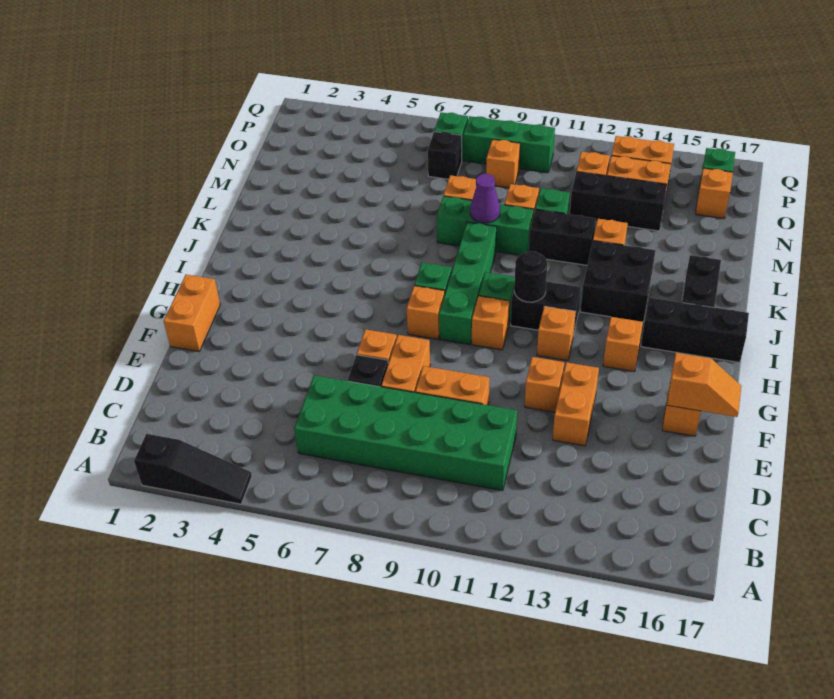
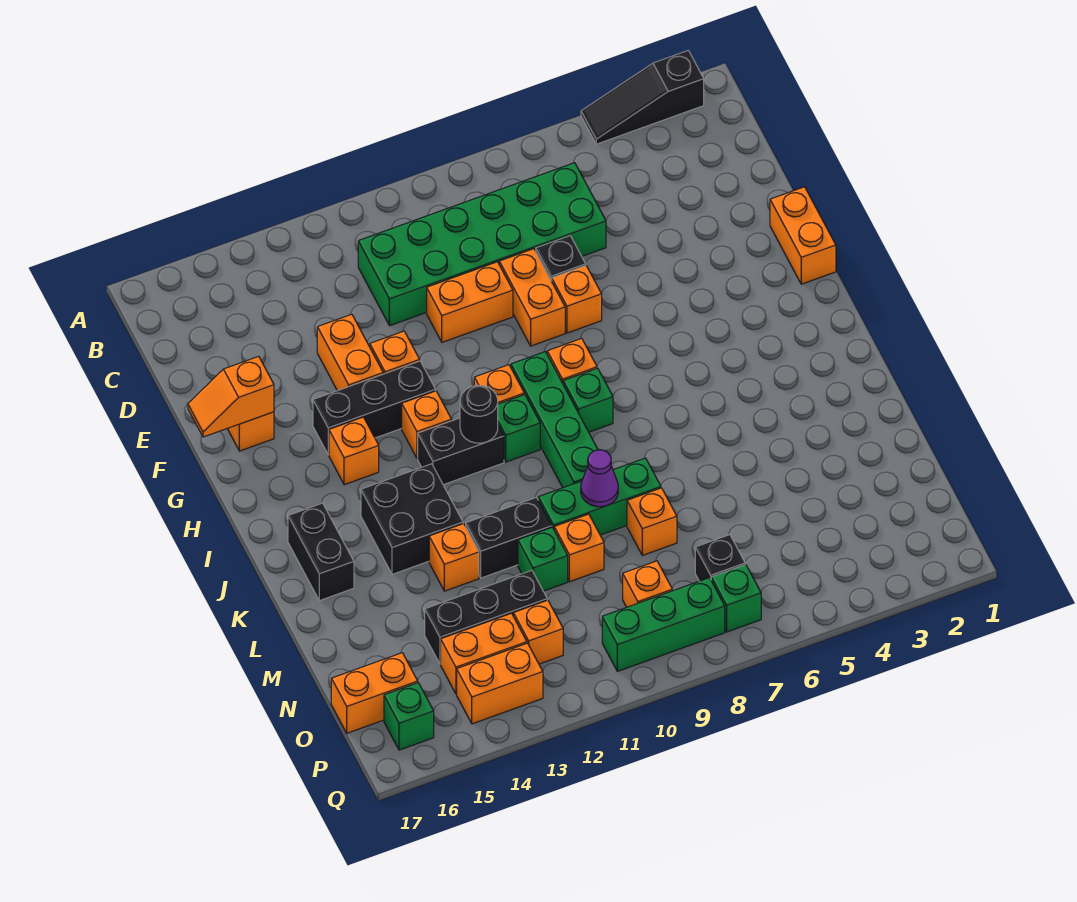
black 1x3 brick [641,297,749,363] -> black 1x3 brick moved to [313,361,436,455]
orange 1x1 brick [696,168,733,219] -> orange 1x2 brick [331,653,418,733]

